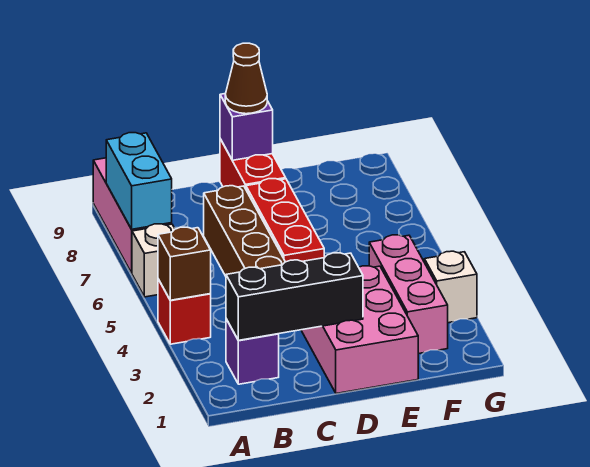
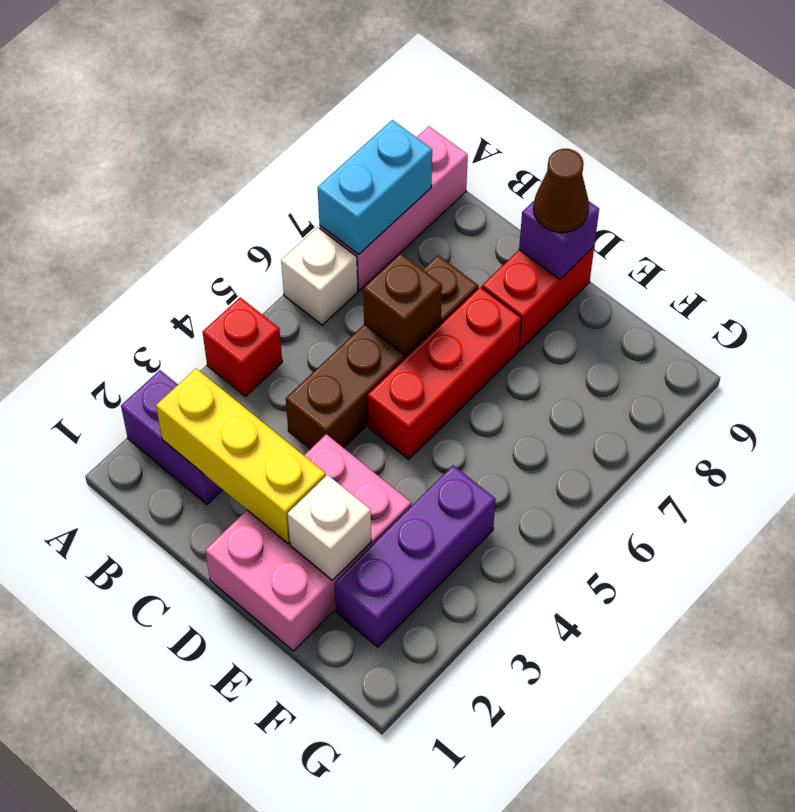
brown 1x1 brick [158,227,211,300] -> brown 1x1 brick moved to [363,253,442,355]
purple 1x1 brick [226,319,279,384] -> purple 1x2 brick [121,370,223,504]
black 1x3 brick [226,253,363,340] -> yellow 1x3 brick [156,369,326,544]
pink 1x3 brick [369,235,448,354] -> purple 1x3 brick [335,465,496,647]
white 1x1 brick [424,251,477,323] -> white 1x1 brick moved to [287,475,371,580]

